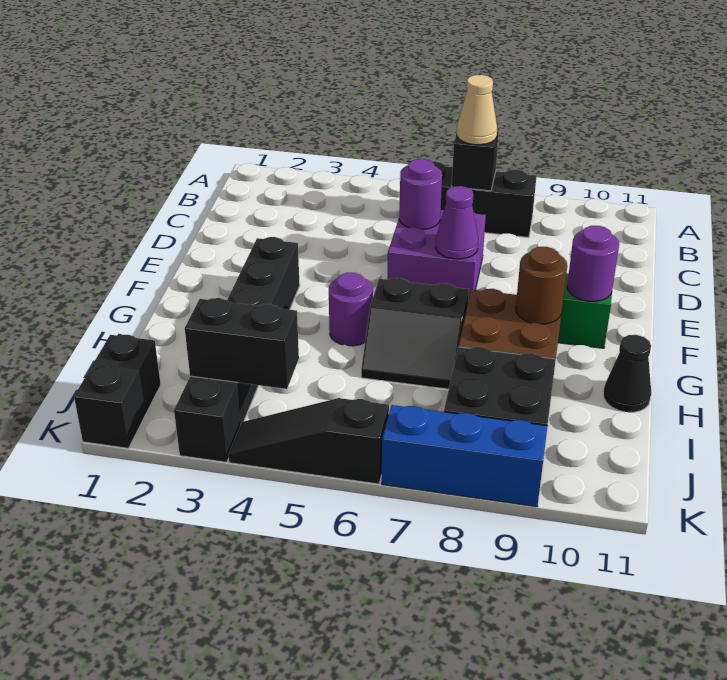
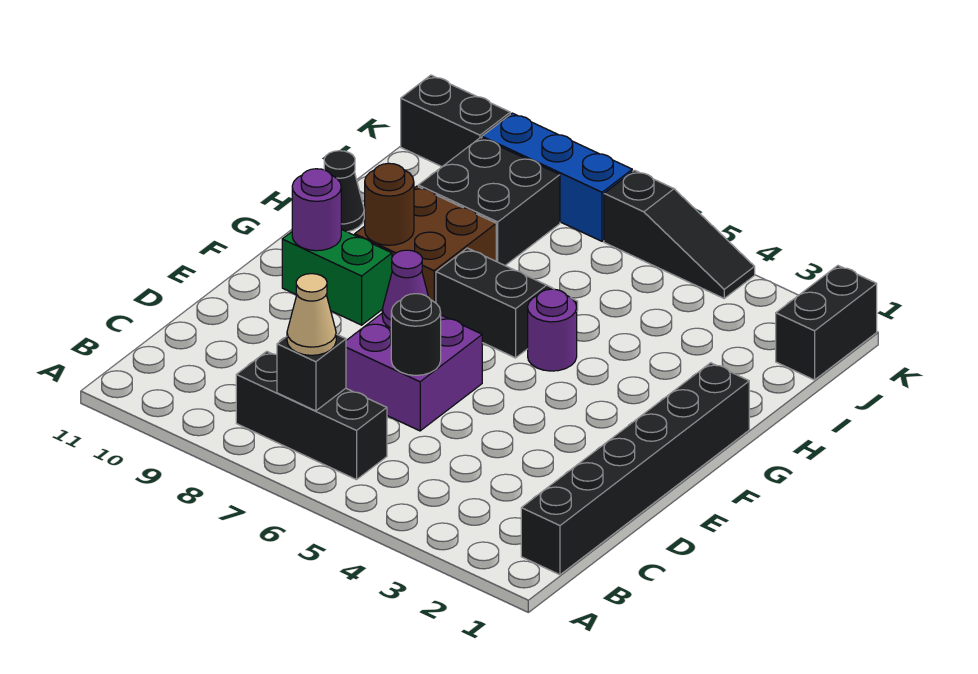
purple 1x1 round brick [399,159,442,230] -> black 1x1 round brick [391,294,441,375]
black 1x6 brick [174,237,300,462] -> black 1x6 brick moved to [521,363,749,575]
black 1x2 brick [185,298,299,389] -> black 1x2 brick moved to [401,75,510,167]

